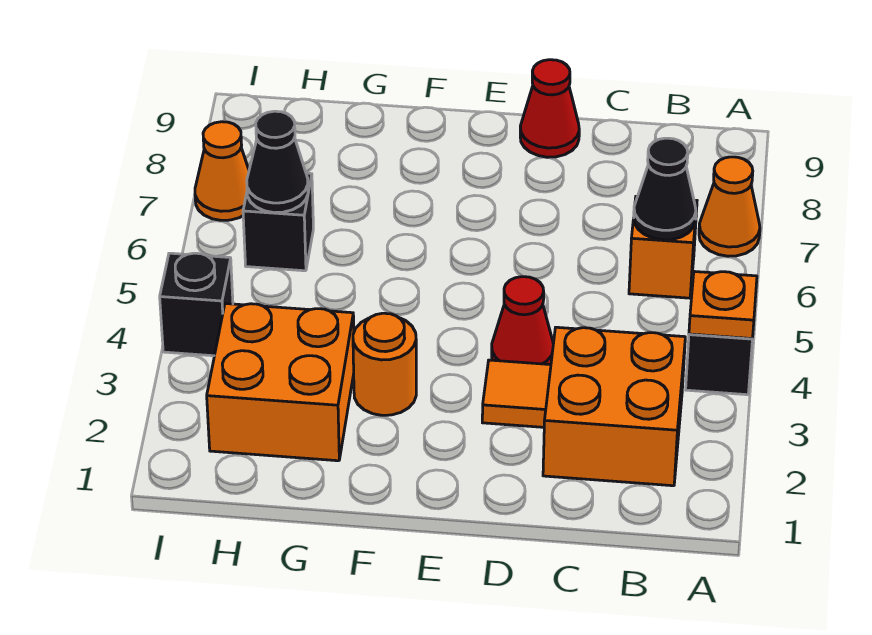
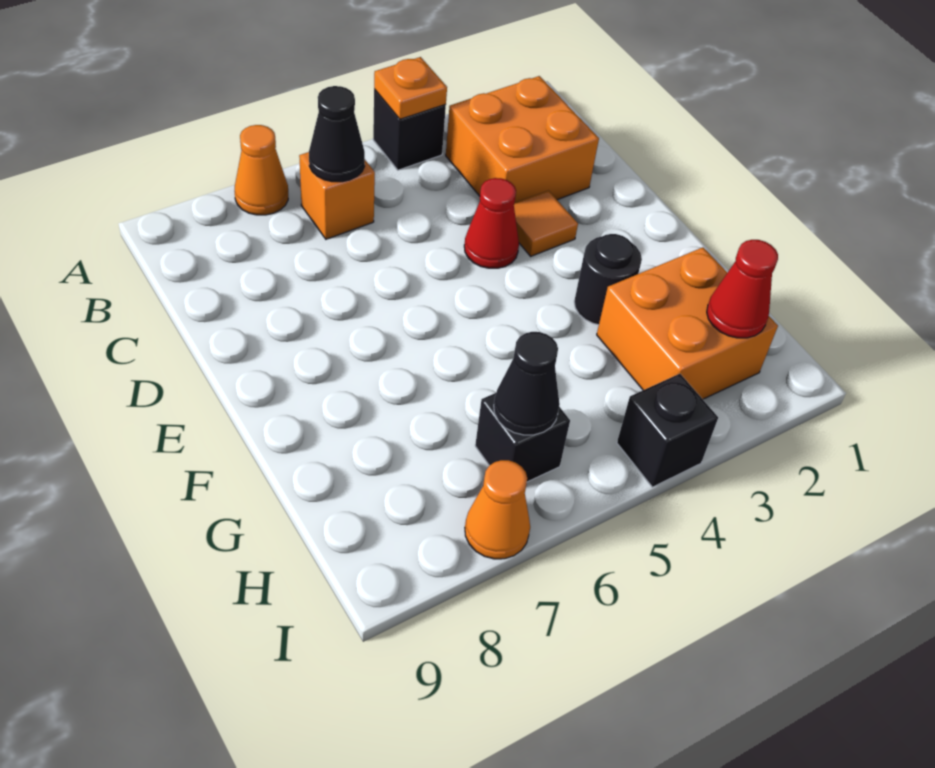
red 1x1 cone [520,60,579,157] -> red 1x1 cone moved to [707,240,778,338]
orange 1x1 round brick [353,313,416,415] -> black 1x1 round brick [574,234,642,325]

